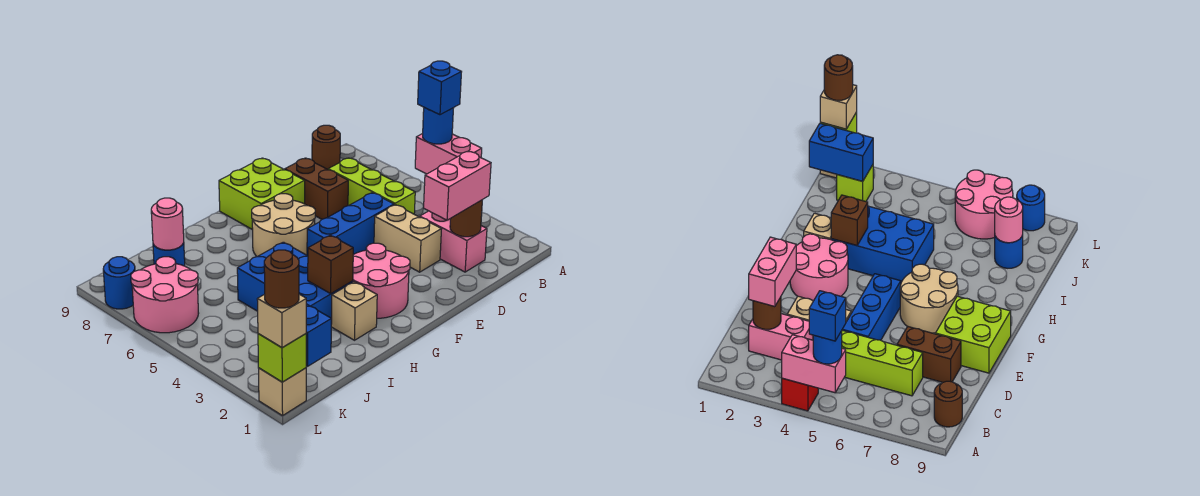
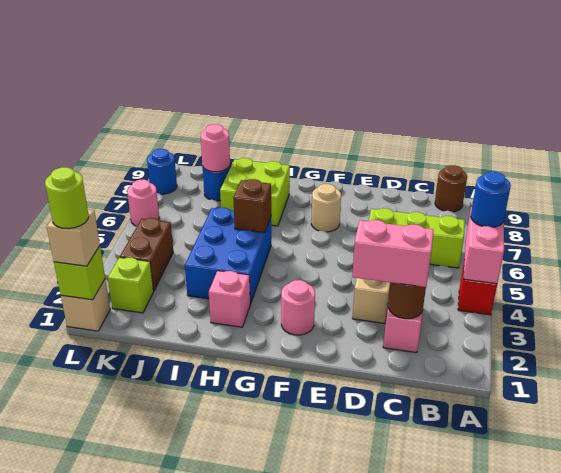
blue 1x1 brick [418,61,461,115] -> none
lime 1x3 brick [328,158,415,214] -> lime 1x3 brick turned to [369,208,465,268]
blue 1x3 brick [307,193,394,256] -> none
brown 1x2 brick [285,158,348,219] -> brown 1x2 brick moved to [120,218,173,291]
lime 2x2 brick [219,158,305,230] -> lime 2x2 brick moved to [220,158,290,226]
pink 2x2 round brick [353,243,410,318] -> pink 1x1 round brick [281,280,315,335]
tan 2x2 round brick [252,194,315,257] -> tan 1x1 round brick [311,184,341,232]
tan 1x1 brick [331,282,377,340] -> pink 1x1 brick [209,271,250,327]
brown 1x1 brick [308,235,353,294] -> brown 1x1 brick moved to [233,179,271,233]
blue 1x2 brick [306,304,331,366] -> none
pink 2x2 round brick [131,257,199,333] -> pink 1x1 round brick [127,180,159,226]
brown 1x1 round brick [264,250,299,308] -> lime 1x1 round brick [45,167,89,228]

